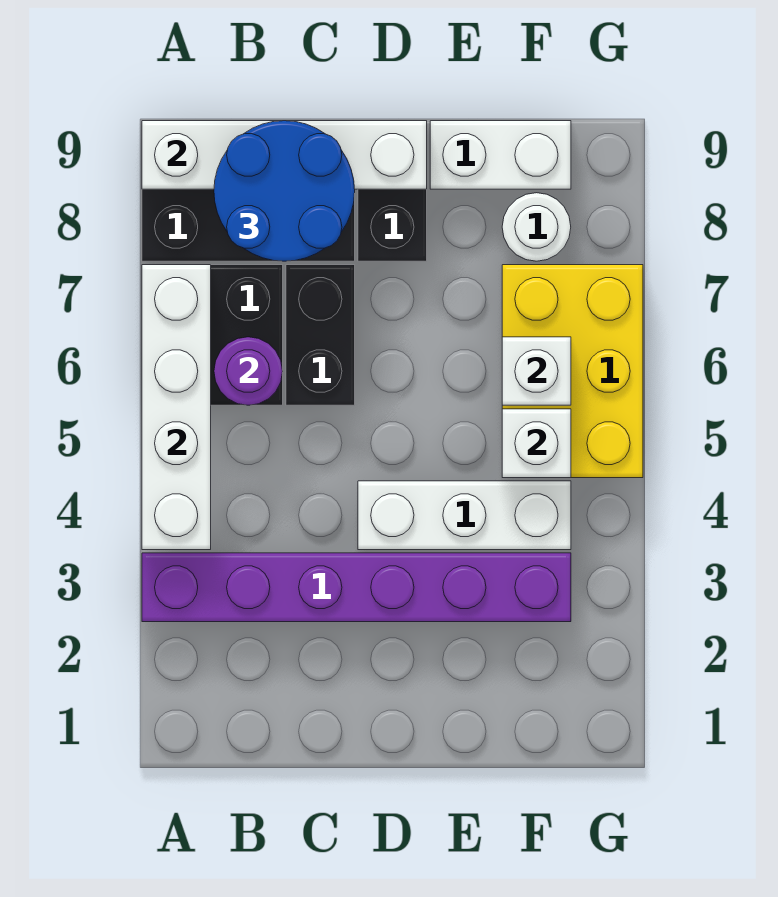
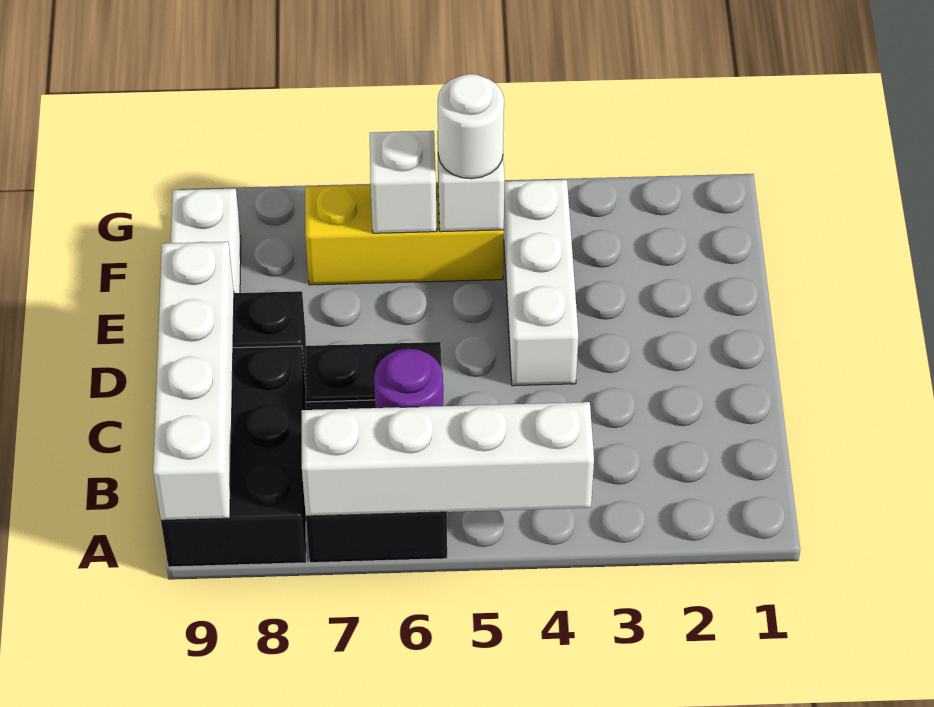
purple 1x6 brick [142,553,571,622] -> none
blue 2x2 round brick [214,121,355,261] -> none
yellow 2x3 brick [502,265,643,478] -> yellow 1x3 brick [305,183,504,285]
white 1x1 round brick [502,193,571,261] -> white 1x1 round brick moved to [438,74,504,179]

